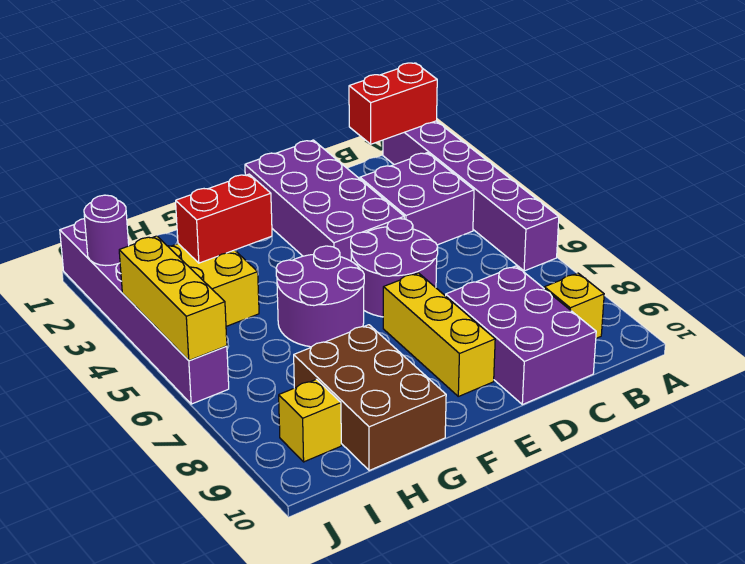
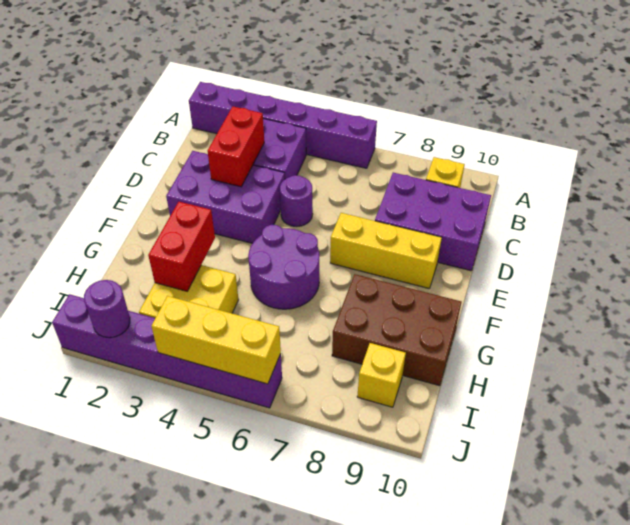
red 1x2 brick [349,63,437,144] -> red 1x2 brick moved to [208,106,264,187]
purple 2x4 brick [245,140,404,261] -> purple 2x3 brick [166,151,285,243]
purple 2x2 round brick [351,219,438,317] -> purple 1x1 round brick [280,175,313,227]

